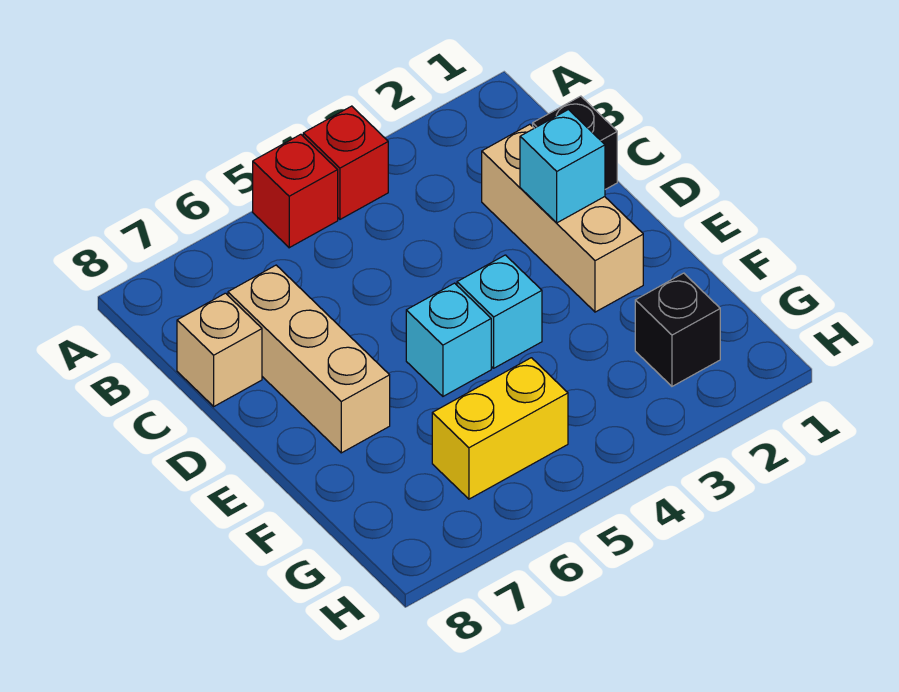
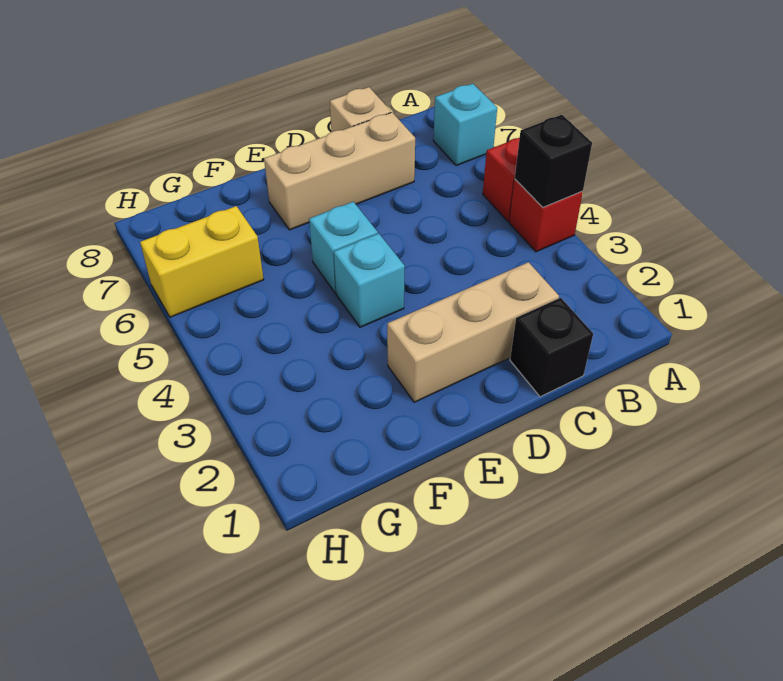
cyan 1x1 brick [520,110,605,223] -> cyan 1x1 brick moved to [433,84,497,166]
black 1x1 brick [635,273,720,386] -> black 1x1 brick moved to [515,115,592,207]
yellow 1x2 brick [432,358,568,499] -> yellow 1x2 brick turned to [140,206,264,317]

